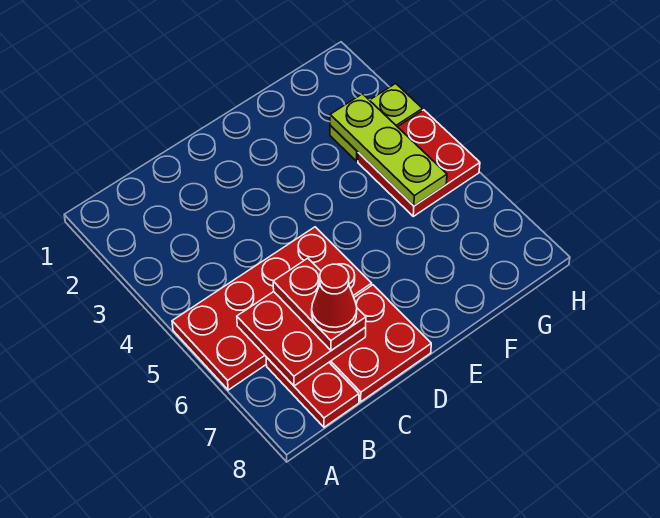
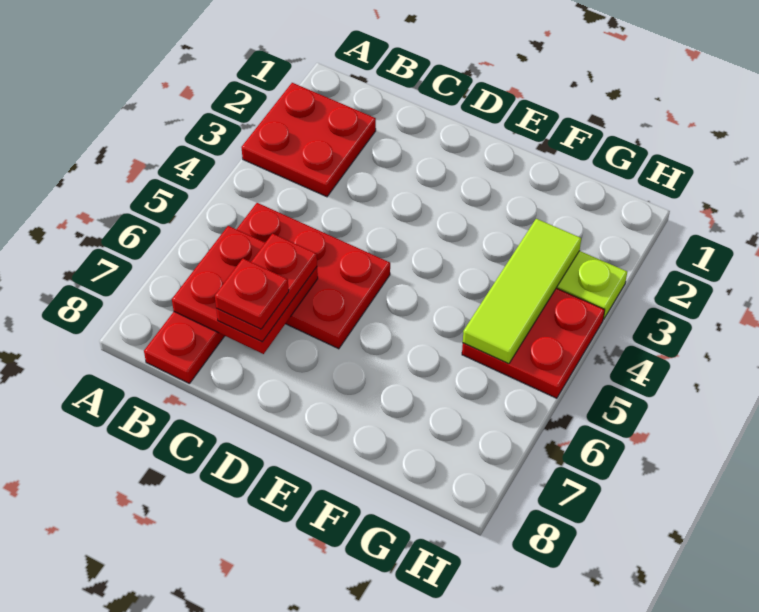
red 2x4 plate [172,227,372,390] -> red 2x3 plate [237,203,390,349]
red 2x2 plate [329,285,431,402] -> red 2x2 plate moved to [241,83,376,197]
red 1x1 cone [312,264,357,333] -> red 1x1 plate [215,259,289,329]
lime 1x3 plate [330,94,447,206] -> lime 1x3 tile [463,219,581,364]

